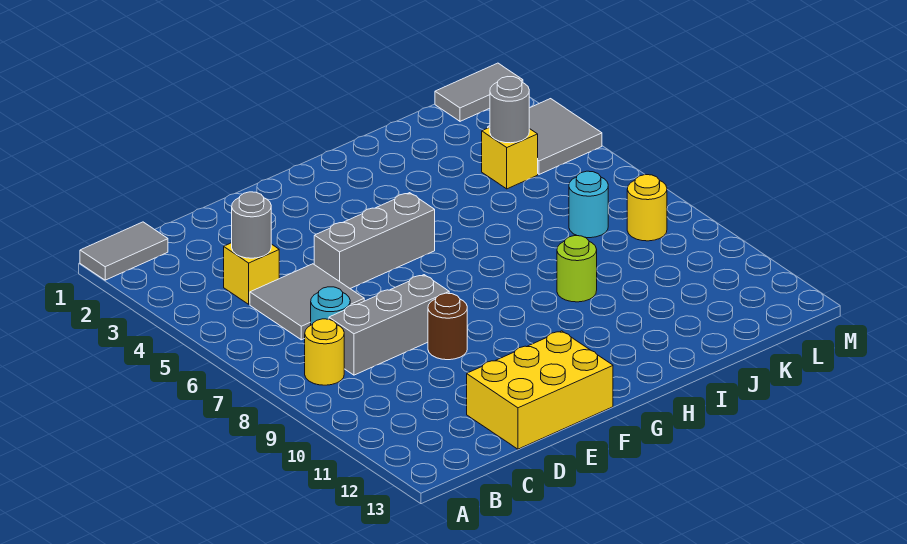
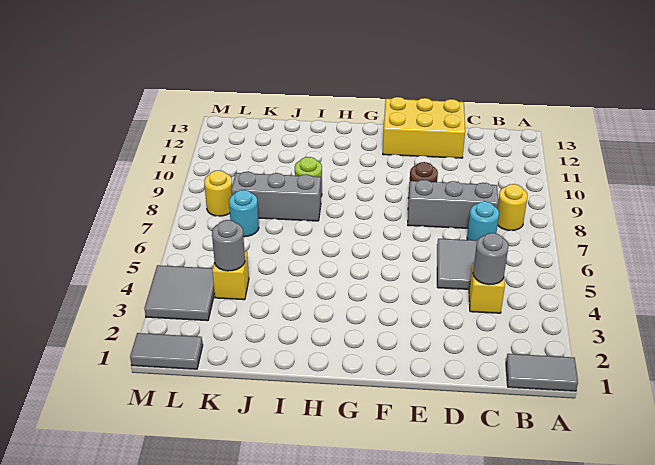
grey 1x3 brick [314,193,435,288] -> grey 1x3 brick moved to [231,172,321,221]

